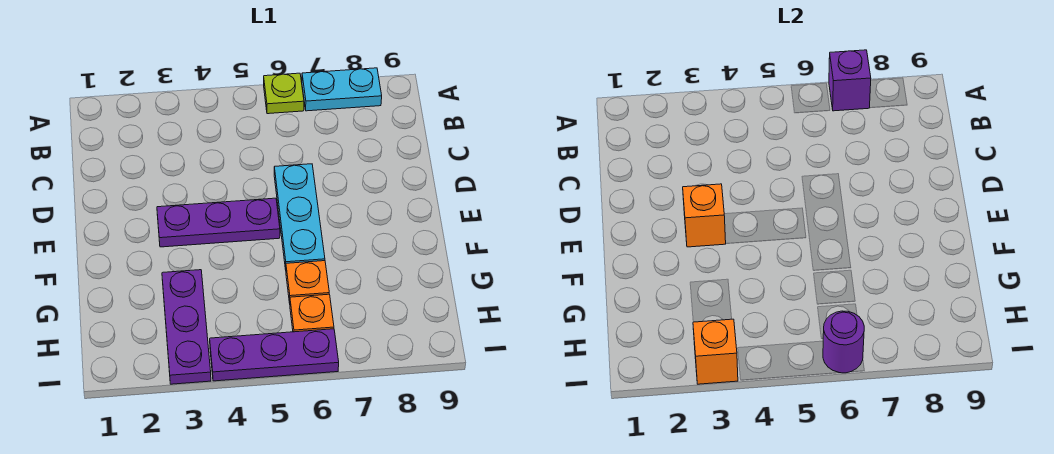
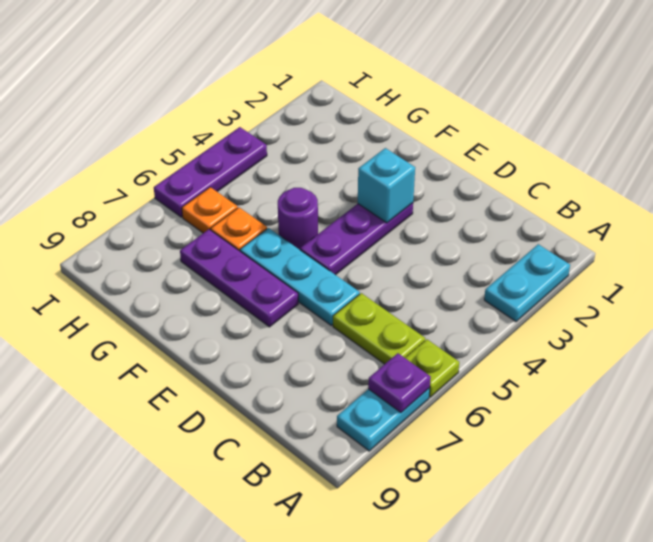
none -> cyan 1x2 plate [484,244,570,321]
purple 1x1 brick [829,50,871,111] -> purple 1x1 plate [368,353,431,413]
none -> lime 1x2 plate [333,293,425,364]
orange 1x1 brick [683,184,726,247] -> cyan 1x1 brick [358,148,415,223]
purple 1x3 plate [162,270,211,384] -> purple 1x3 plate moved to [180,229,298,327]
orange 1x1 brick [693,319,738,384] -> none
purple 1x1 round brick [823,311,864,373] -> purple 1x1 round brick moved to [278,188,318,250]

